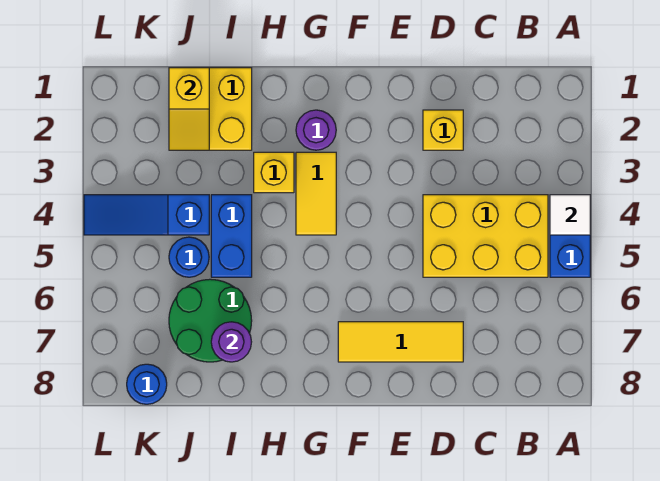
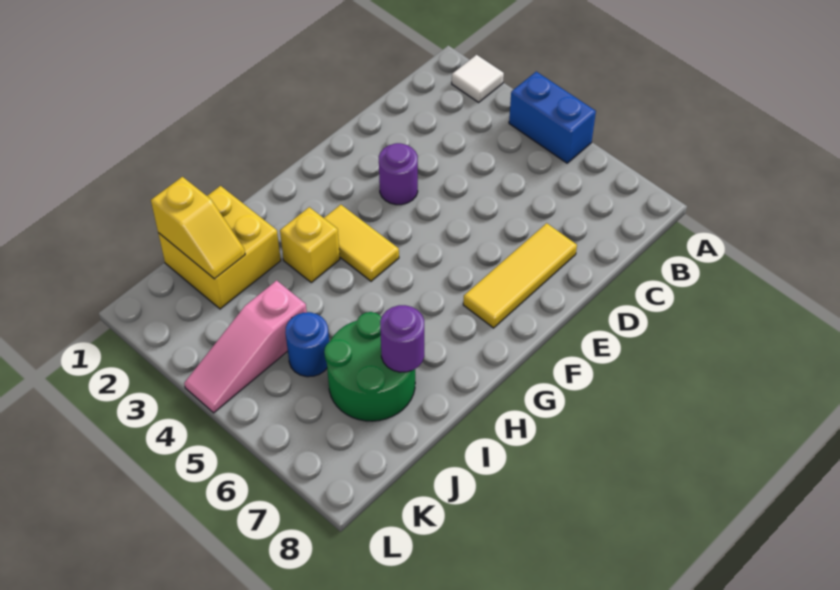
white 1x1 tile [550,195,590,235] -> white 1x1 tile moved to [452,55,504,102]
yellow 2x3 brick [423,195,548,277] -> none
yellow 1x1 brick [423,110,463,150] -> none
purple 1x1 round brick [296,110,336,150] -> purple 1x1 round brick moved to [379,143,418,205]
blue 1x2 brick [211,195,252,277] -> none
blue 1x3 slope [84,195,209,235] -> pink 1x3 slope [184,280,307,413]
blue 1x1 round brick [127,364,167,404] -> none

